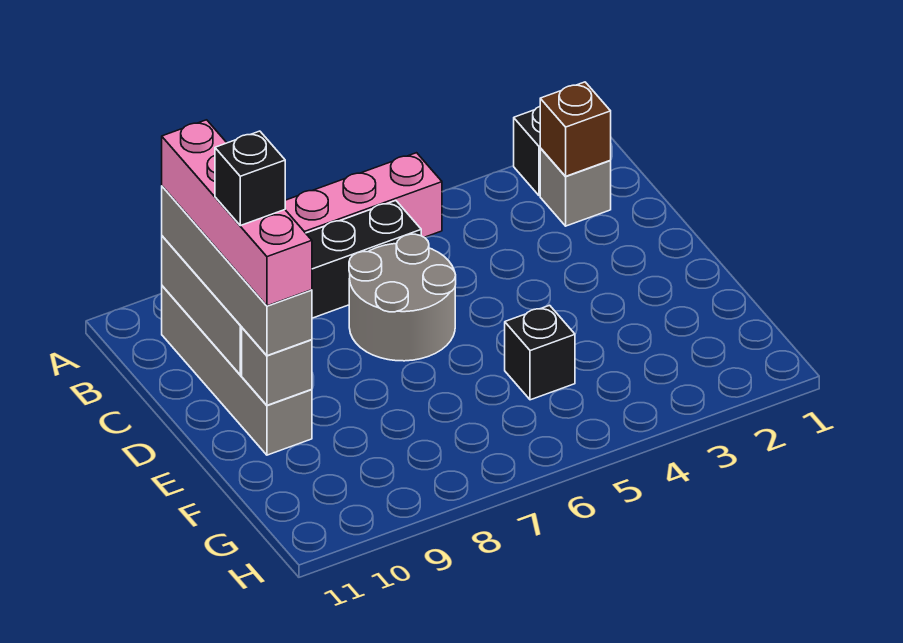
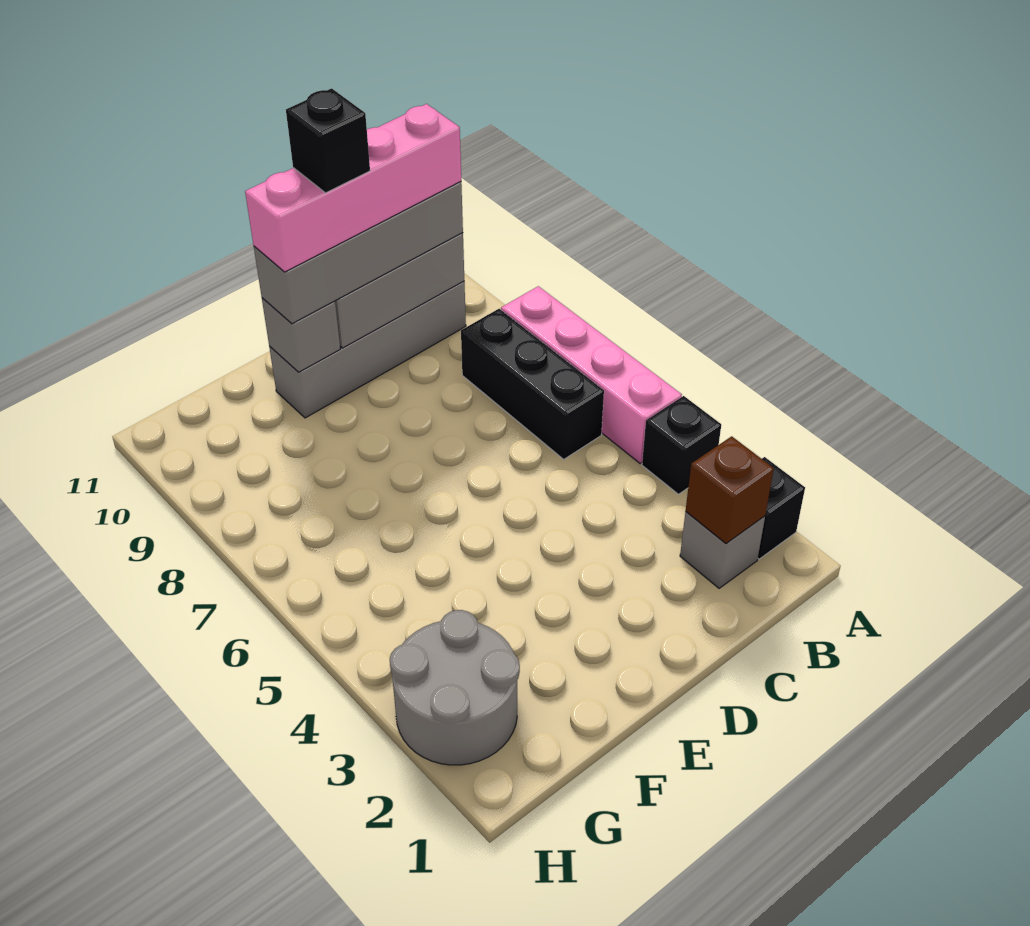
grey 2x2 round brick [349,234,456,361] -> grey 2x2 round brick moved to [390,610,520,765]
black 1x1 brick [505,305,575,400] -> black 1x1 brick moved to [642,396,721,494]

